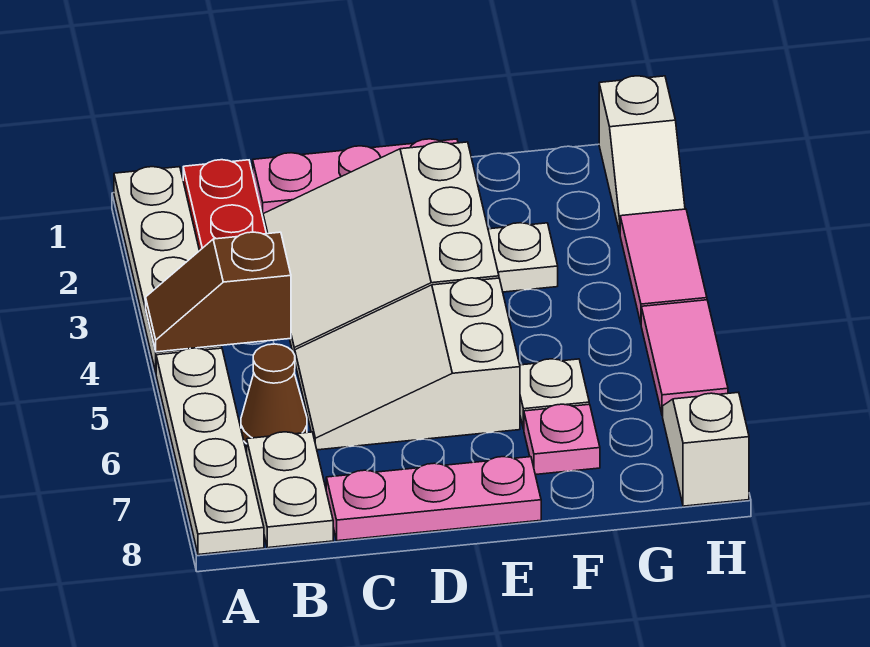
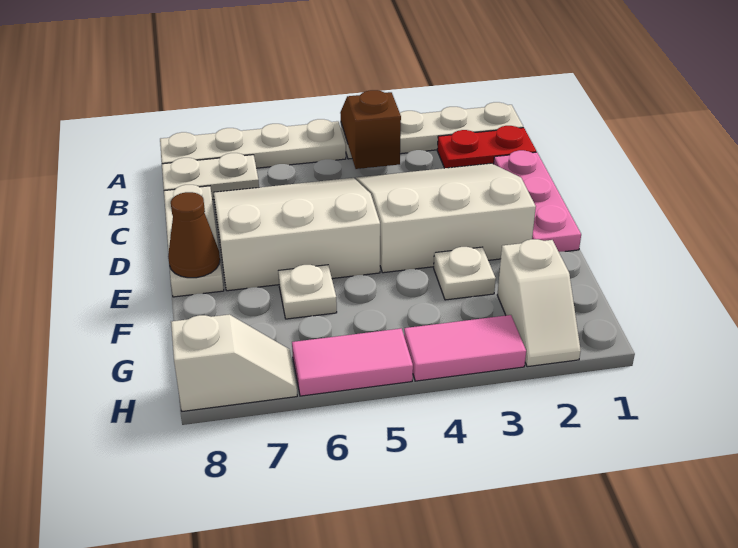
brown 1x1 cone [241,344,307,444] -> brown 1x1 cone moved to [168,192,220,278]
white 2x3 slope [295,278,520,450] -> white 3x3 slope [214,178,380,291]
pink 1x3 plate [326,457,541,541] -> white 1x3 plate [164,185,224,297]
pink 1x1 plate [524,404,600,475] -> none
white 1x2 slope [599,76,685,232] -> white 1x2 slope turned to [497,239,581,367]

